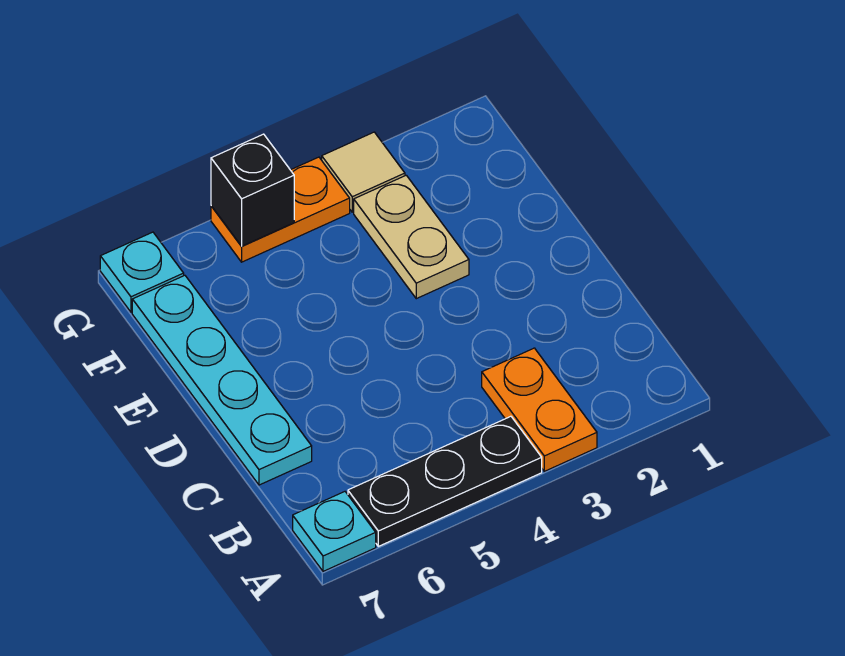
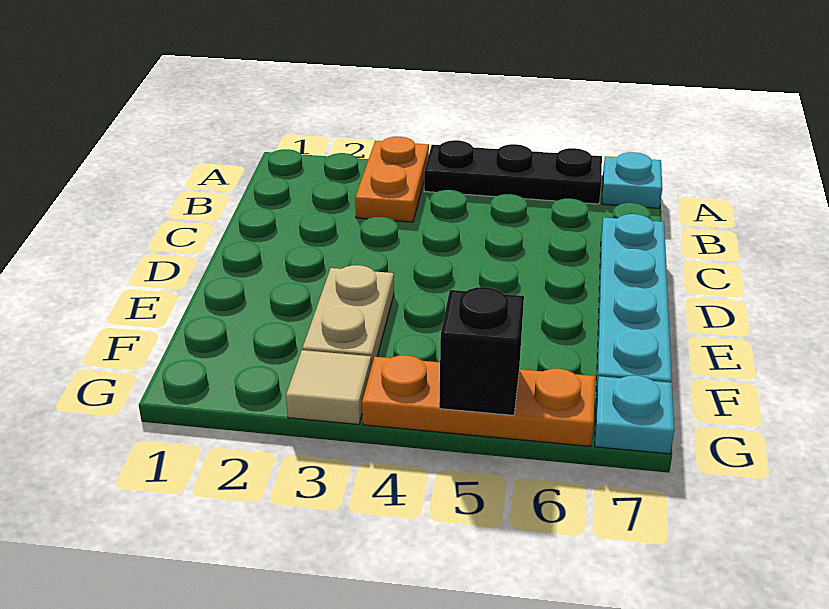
orange 1x2 plate [211,157,350,262] -> orange 1x3 plate [362,355,595,446]

